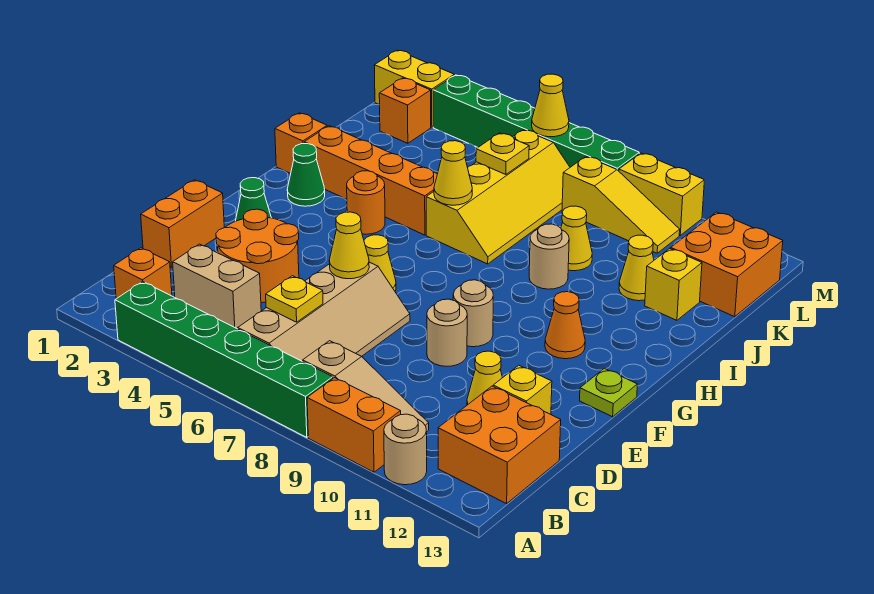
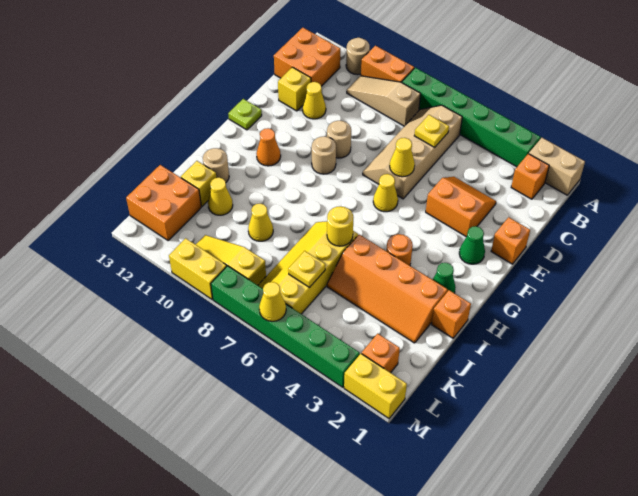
tan 1x2 brick [173,244,261,329] -> tan 1x2 brick moved to [529,138,585,195]
orange 1x2 brick [141,180,224,267] -> orange 1x1 brick [491,217,530,264]
orange 2x2 round brick [216,209,299,303] -> orange 2x2 slope [426,177,496,237]
yellow 1x1 cone [434,141,472,205] -> yellow 1x1 round brick [327,206,353,246]
tan 1x1 round brick [529,224,569,289] -> tan 1x1 round brick moved to [203,148,229,182]

